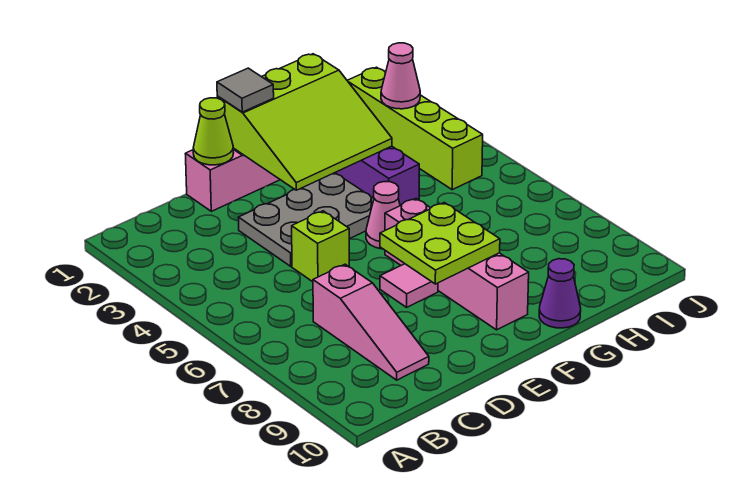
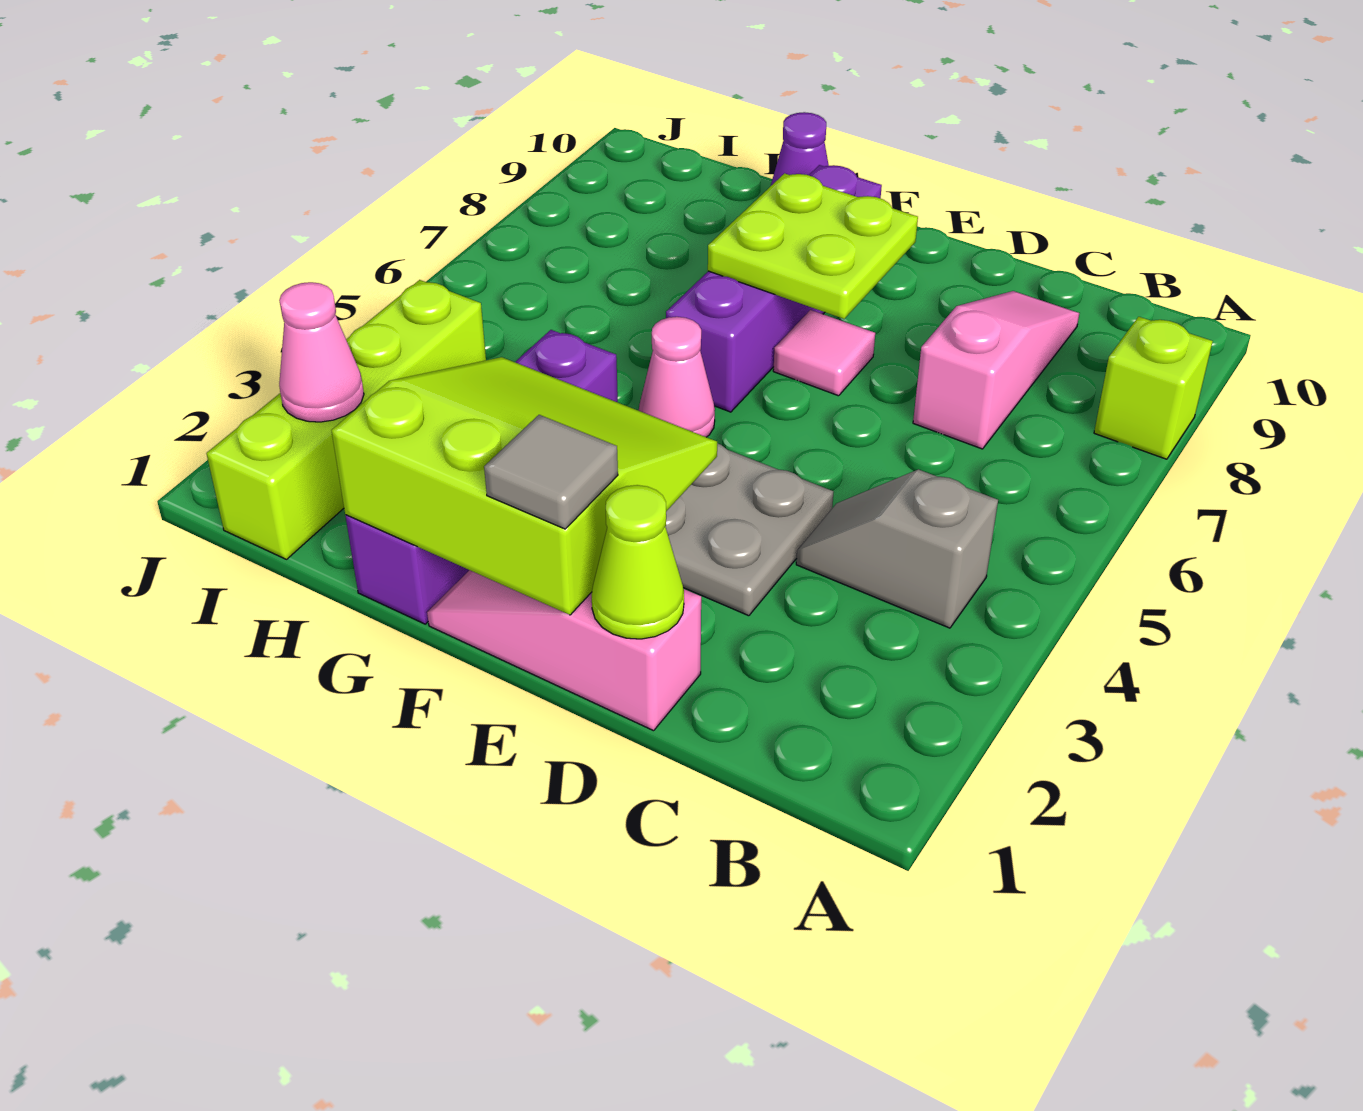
none -> grey 1x2 slope [796,469,998,628]
lime 1x1 brick [292,211,349,282] -> lime 1x1 brick moved to [1094,317,1213,459]
pink 1x4 brick [385,198,529,330] -> purple 1x4 brick [666,165,882,412]

